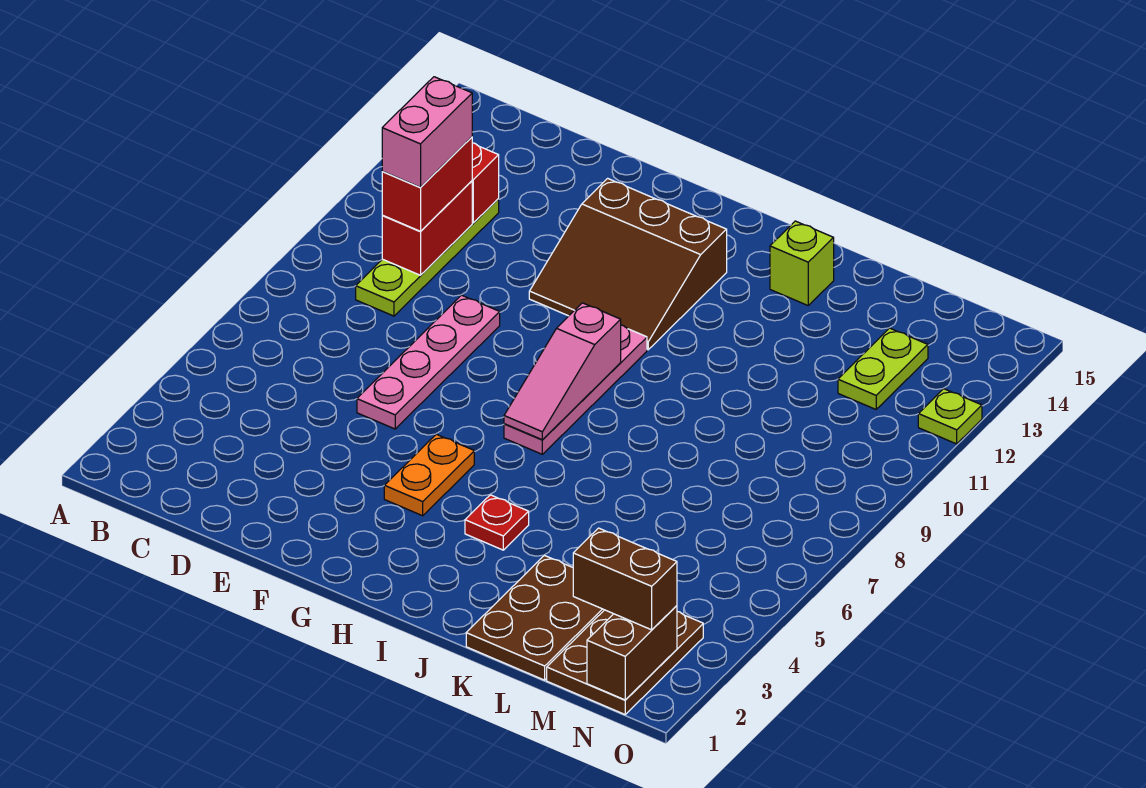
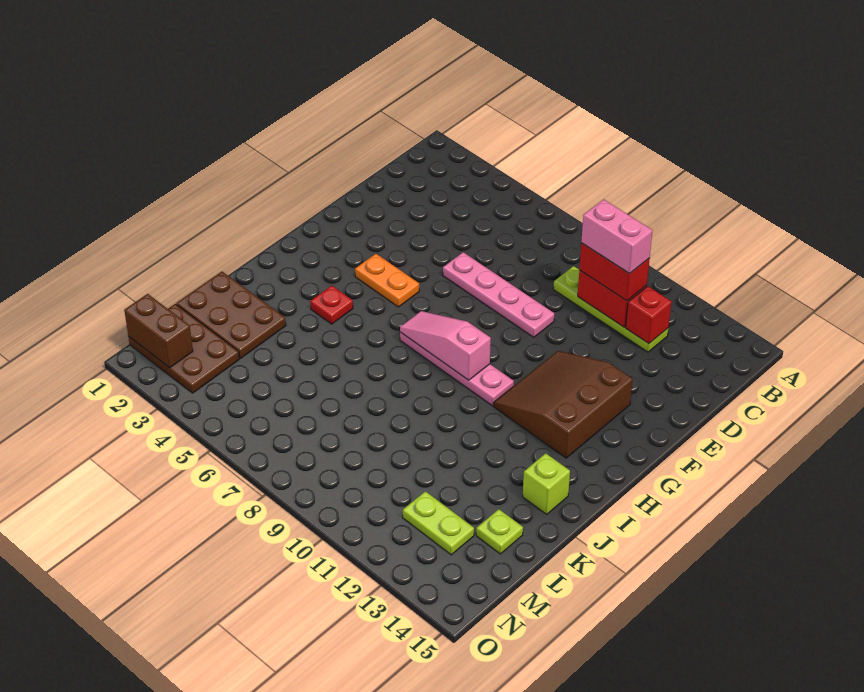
brown 1x2 brick [573,528,677,630] -> none
lime 1x1 plate [918,389,982,444] -> lime 1x1 plate moved to [476,509,523,554]

